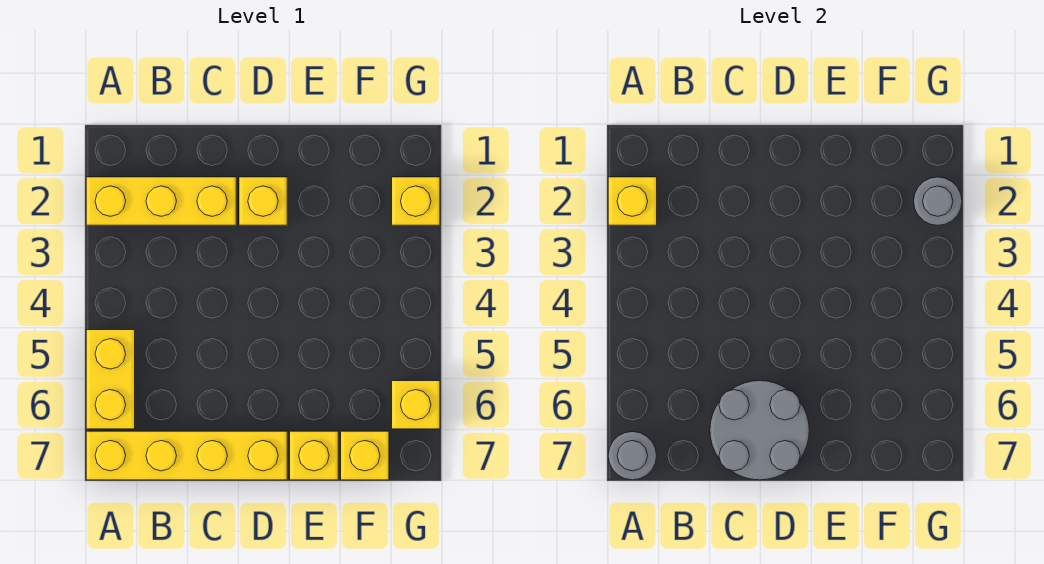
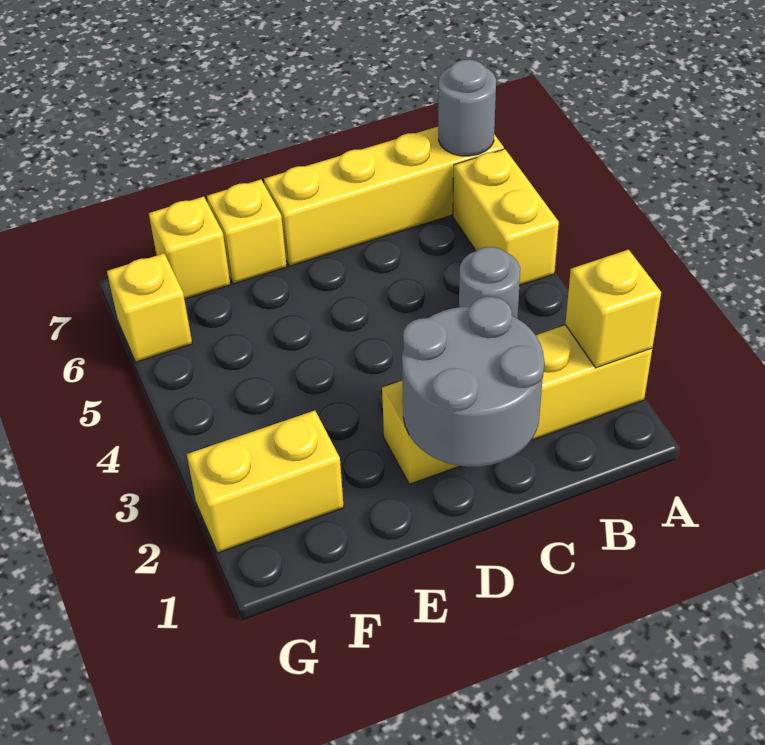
grey 2x2 round brick [710,381,809,480] -> grey 2x2 round brick moved to [402,297,544,467]
yellow 1x1 brick [392,177,440,225] -> yellow 1x2 brick [187,411,344,553]
grey 1x1 round brick [914,177,962,225] -> grey 1x1 round brick moved to [459,247,520,318]

